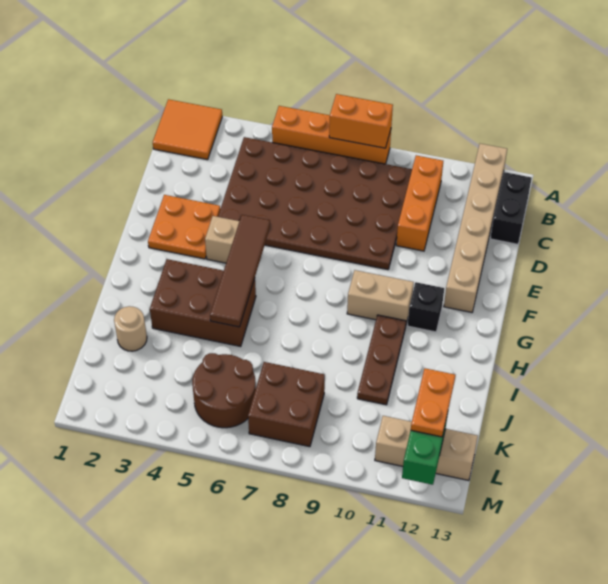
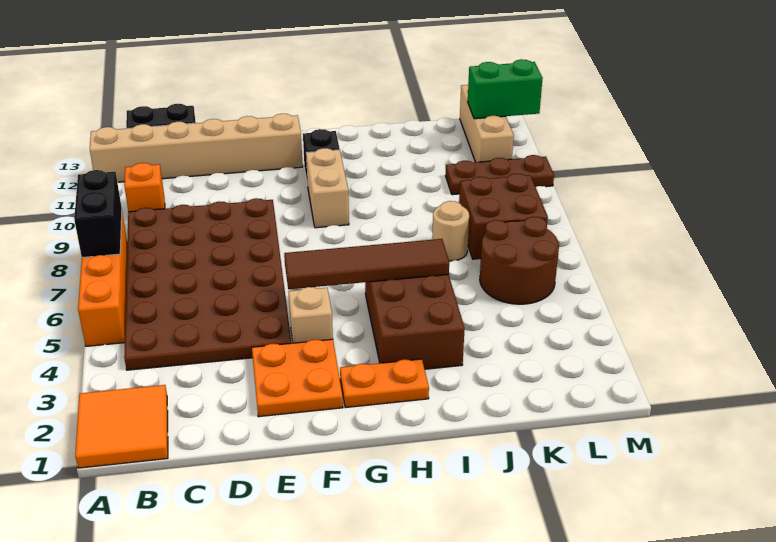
orange 1x2 brick [329,94,393,148] -> black 1x2 brick [74,170,122,258]
orange 1x3 brick [396,155,443,251] -> orange 1x1 brick [124,163,165,212]
brown 1x3 plate [357,315,406,405] -> brown 1x3 plate moved to [446,155,554,195]
tan 1x1 round brick [114,306,147,351] -> tan 1x1 round brick moved to [432,201,469,261]
orange 1x2 plate [411,368,455,437] -> orange 1x2 plate moved to [340,359,429,408]

